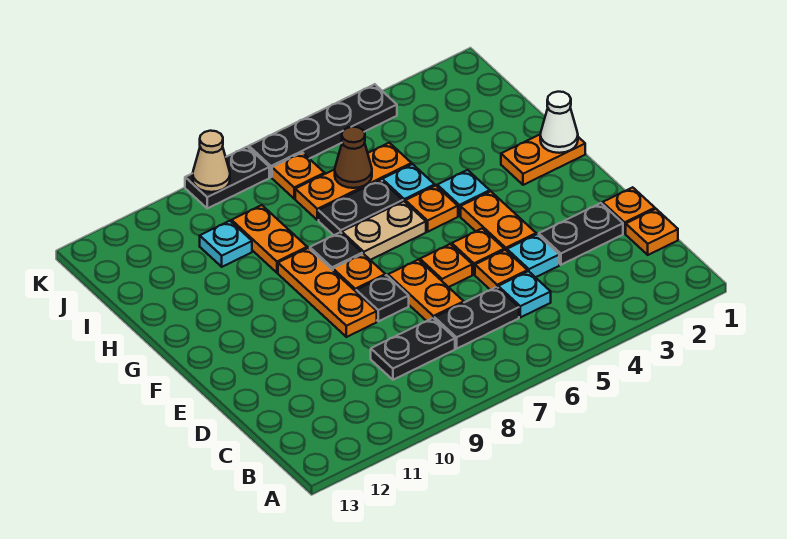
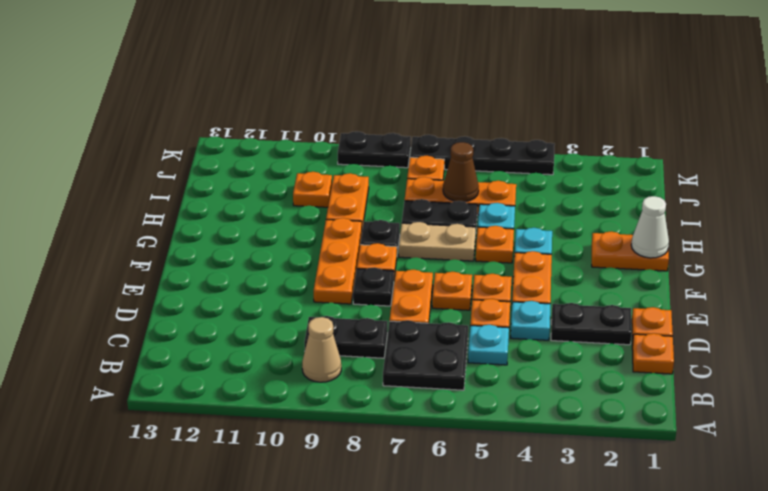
black 1x2 plate [435,287,519,348] -> black 2x2 plate [383,320,468,390]
cyan 1x1 plate [200,221,252,267] -> orange 1x1 plate [293,172,332,207]
tan 1x1 cone [193,131,230,192] -> tan 1x1 cone moved to [302,317,341,382]

